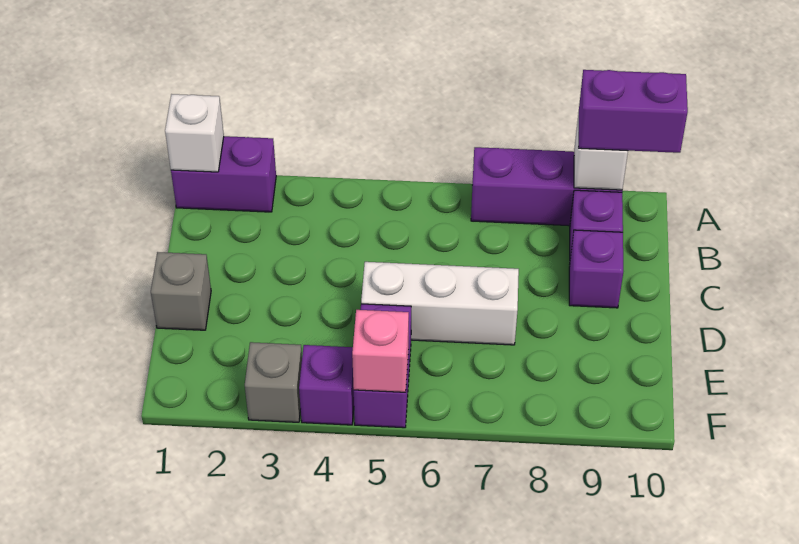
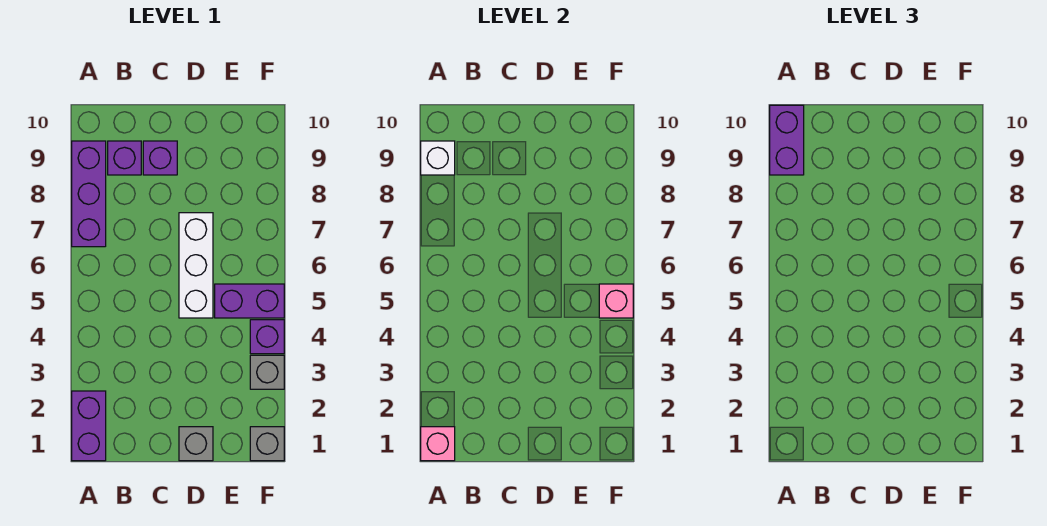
white 1x1 brick [165,94,224,172] -> pink 1x1 brick [421,427,455,461]
none -> grey 1x1 brick [250,427,284,461]

